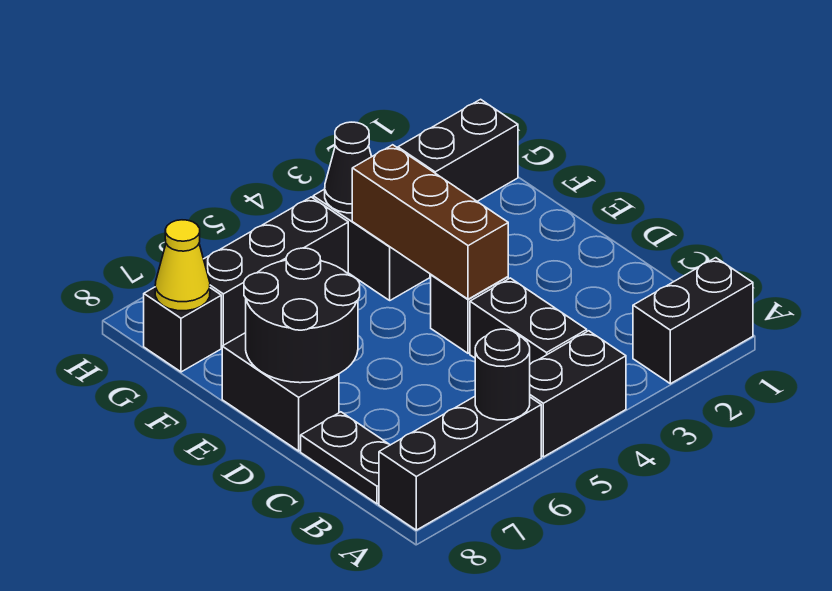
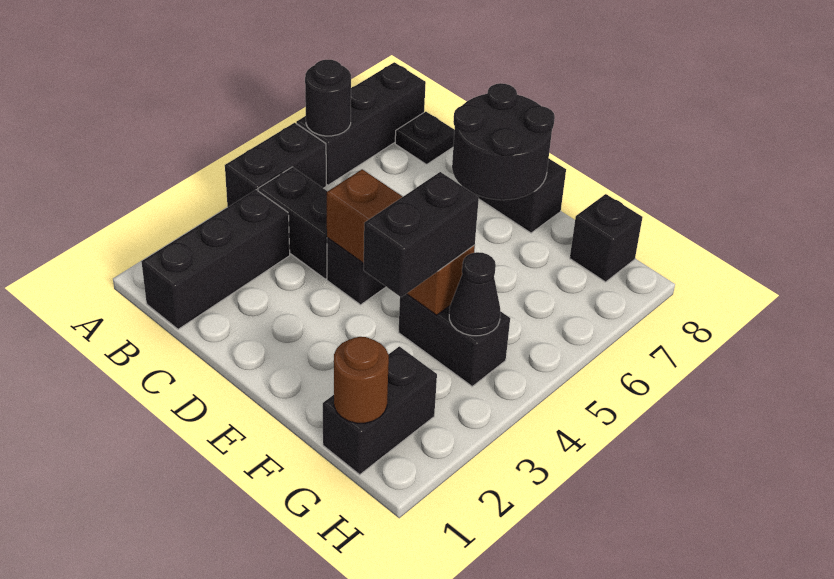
black 1x2 brick [633,258,753,384] -> black 1x2 brick moved to [364,172,479,297]
black 1x2 plate [301,412,390,504] -> black 1x1 plate [395,112,454,164]
none -> brown 1x1 round brick [334,337,389,423]
black 1x3 brick [204,197,348,346] -> black 1x3 brick moved to [141,190,290,329]
yellow 1x1 cone [155,220,210,311] -> none

